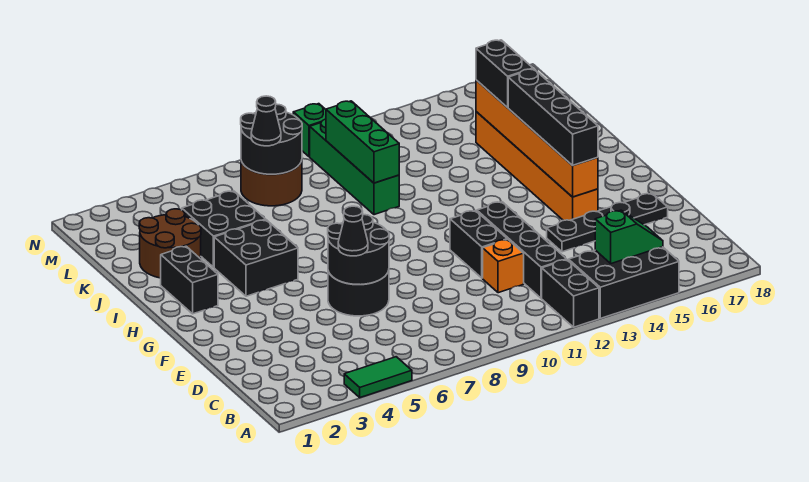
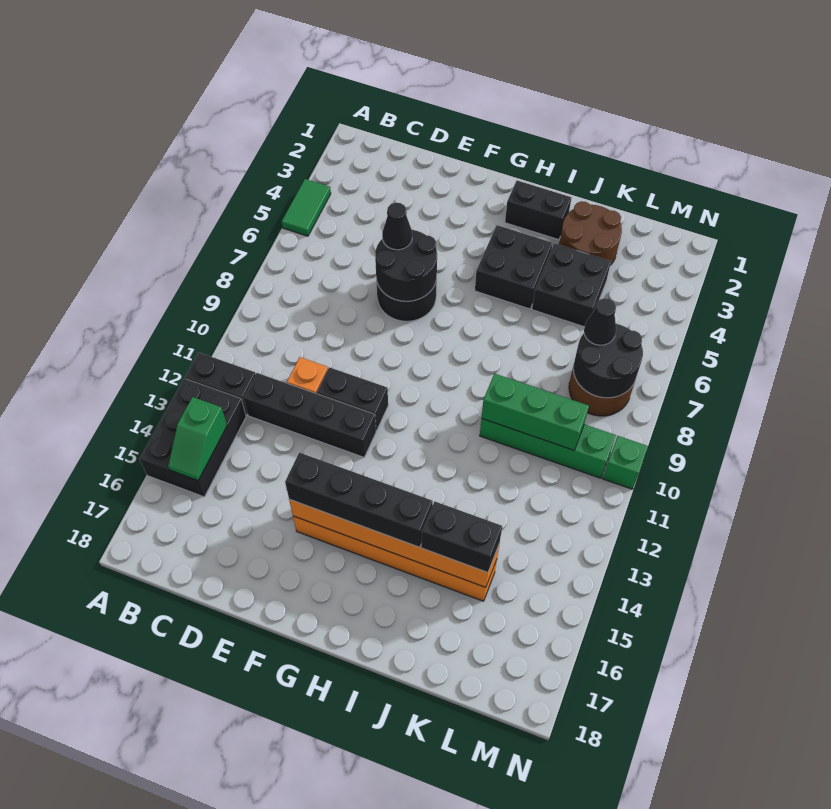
black 1x4 plate [547,193,668,252] -> none

